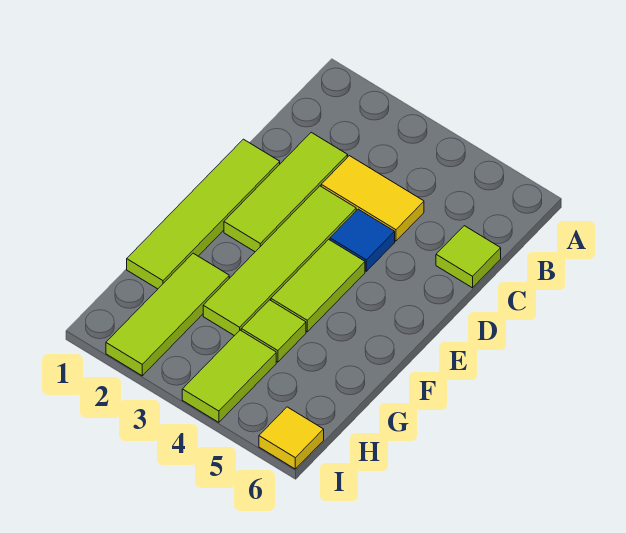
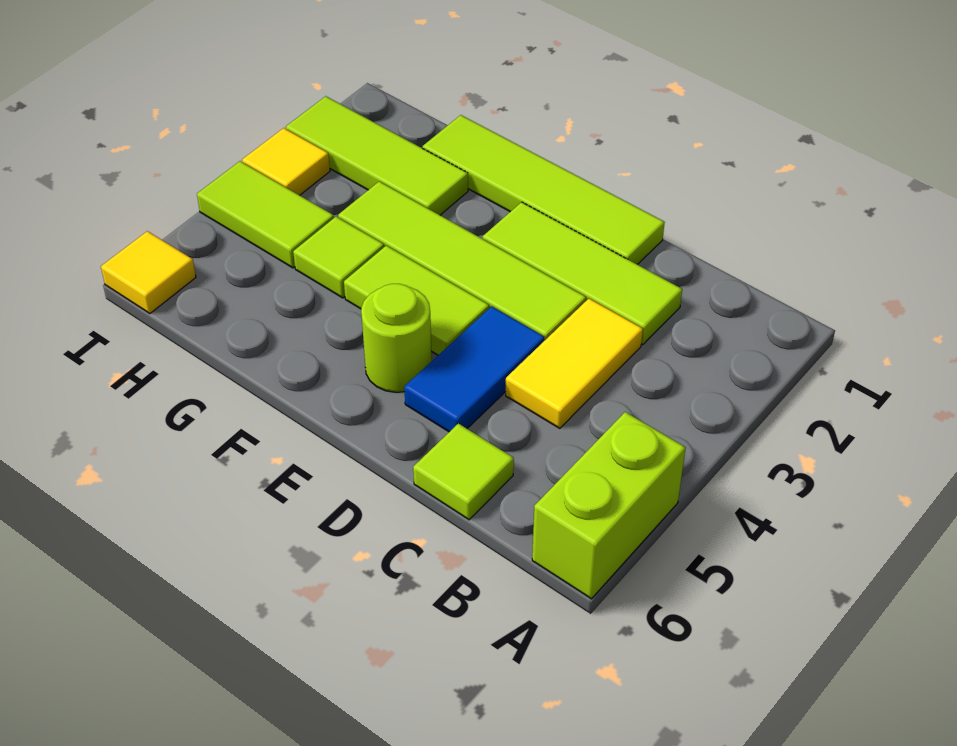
none -> lime 1x2 brick [532,412,686,599]
blue 1x1 tile [330,209,395,271] -> blue 1x2 tile [404,307,544,432]
none -> lime 1x1 round brick [361,284,432,392]
none -> yellow 1x1 tile [242,128,330,195]

